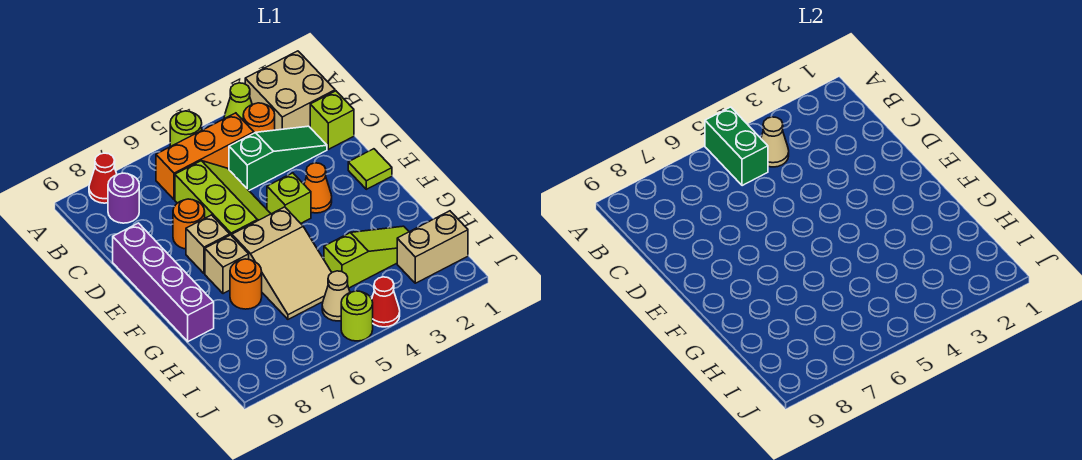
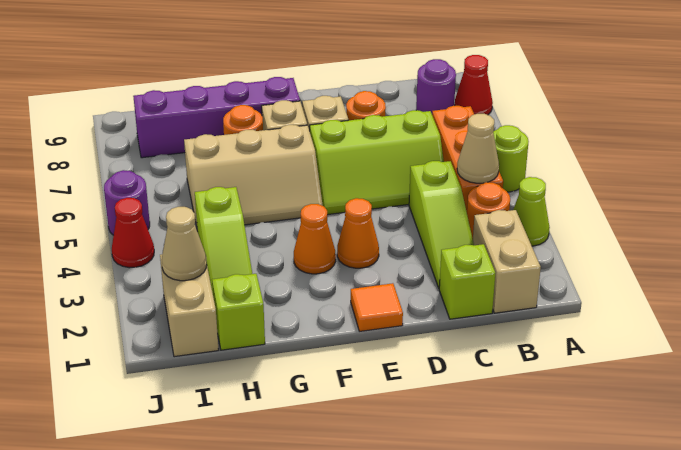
tan 2x2 brick [245,51,335,130] -> tan 1x2 brick [473,210,541,313]
green 1x2 brick [705,107,768,186] -> none
green 1x3 slope [229,126,327,190] -> lime 1x3 slope [409,161,474,288]
purple 1x4 brick [113,223,214,341] -> purple 1x4 brick moved to [133,77,300,158]
lime 1x1 tile [348,149,392,189] -> orange 1x1 tile [351,283,403,331]
lime 1x1 brick [267,173,311,223] -> lime 1x1 brick moved to [212,274,265,350]
none -> orange 1x1 cone [294,204,336,274]
tan 2x3 slope [232,207,332,319] -> tan 2x3 slope turned to [184,125,323,227]
tan 1x1 cone [322,271,350,321] -> tan 1x1 cone moved to [162,207,207,281]
lime 1x1 round brick [341,291,373,341] -> purple 1x1 round brick [104,170,150,235]

